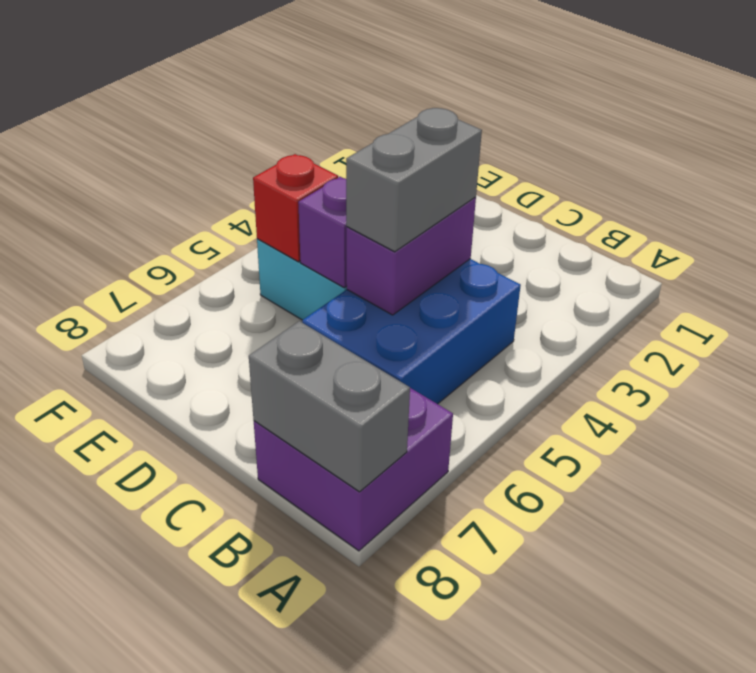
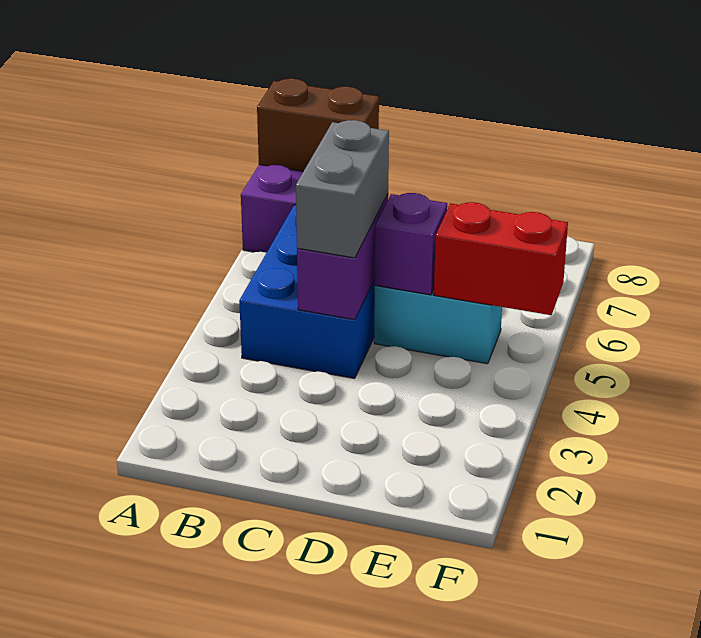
grey 1x2 brick [249,321,410,492] -> brown 1x2 brick [257,79,379,171]
red 1x1 brick [253,154,338,262] -> red 1x2 brick [434,202,568,315]

